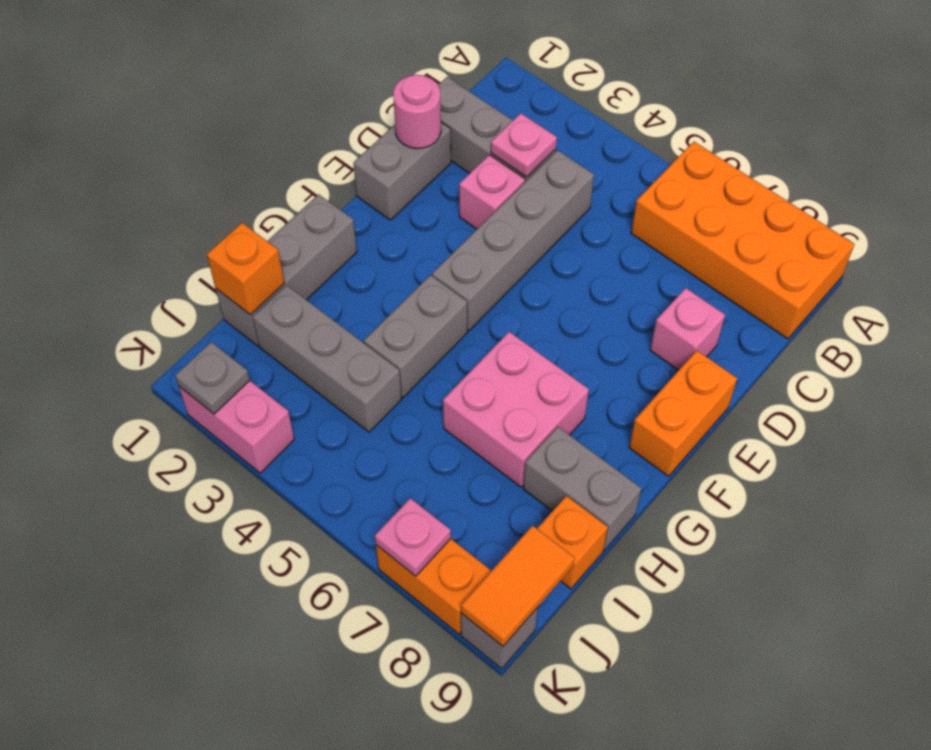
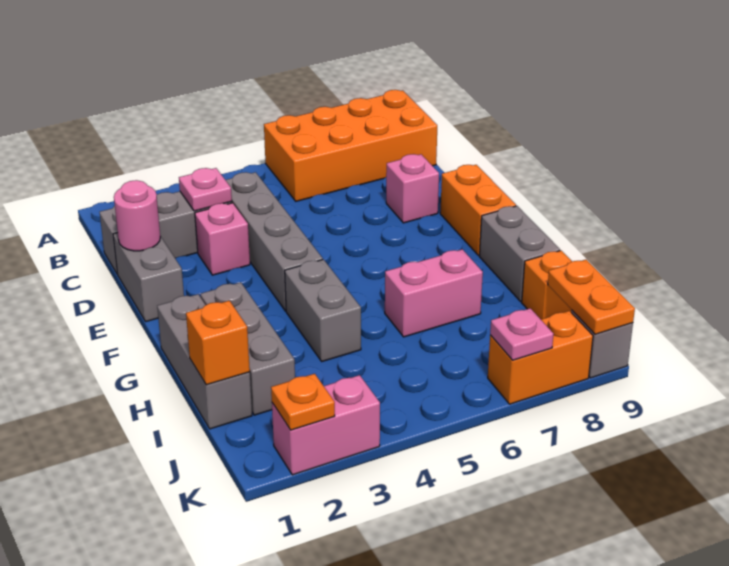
pink 2x2 brick [443,332,589,487] -> pink 1x2 brick [385,249,483,337]
grey 1x2 brick [523,427,642,550] -> grey 1x2 brick turned to [480,206,560,302]
grey 1x3 brick [252,285,402,432] -> grey 1x3 brick turned to [201,282,295,415]
orange 1x2 tile [461,526,575,646] -> orange 1x2 plate [548,260,635,335]
grey 1x1 plate [175,342,250,414] -> orange 1x1 plate [271,374,335,430]

